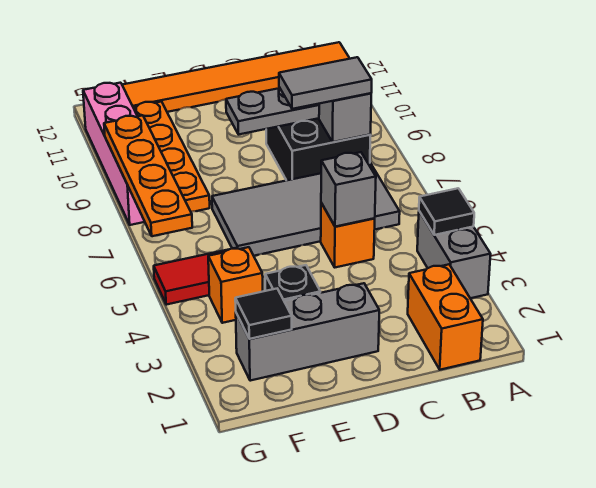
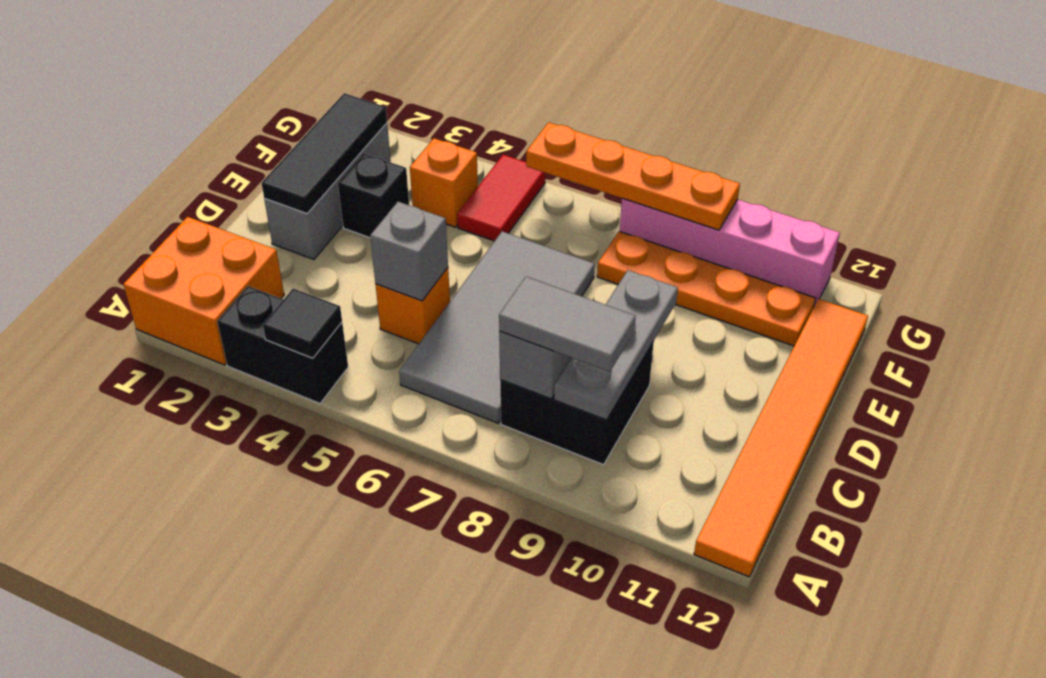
grey 1x2 brick [417,211,491,298] -> black 1x2 brick [217,286,348,403]
orange 1x2 brick [408,264,483,370] -> orange 2x2 brick [123,217,284,365]
grey 1x2 tile [279,57,372,109] -> grey 1x2 tile turned to [499,277,636,372]
black 1x1 tile [235,289,292,339] -> black 1x3 tile [262,93,387,213]

